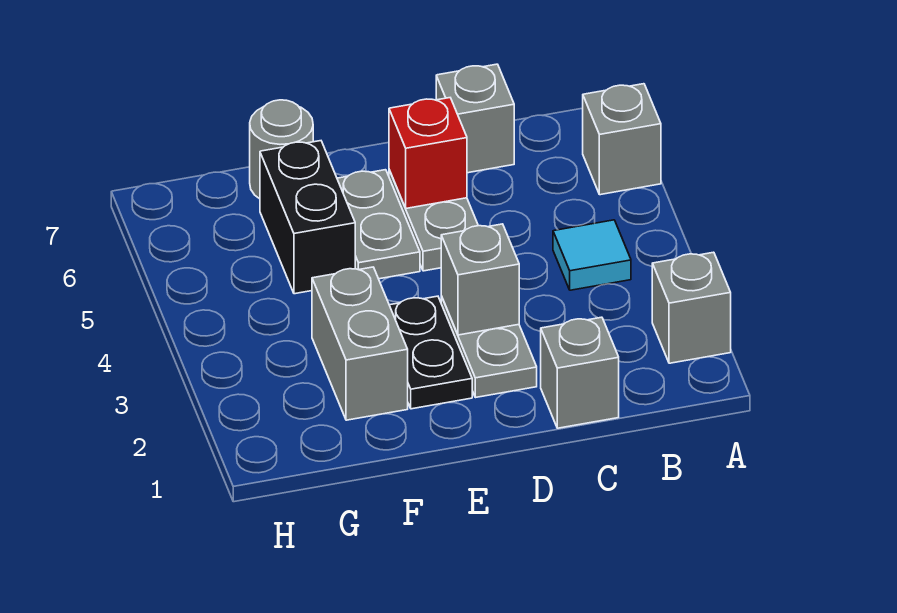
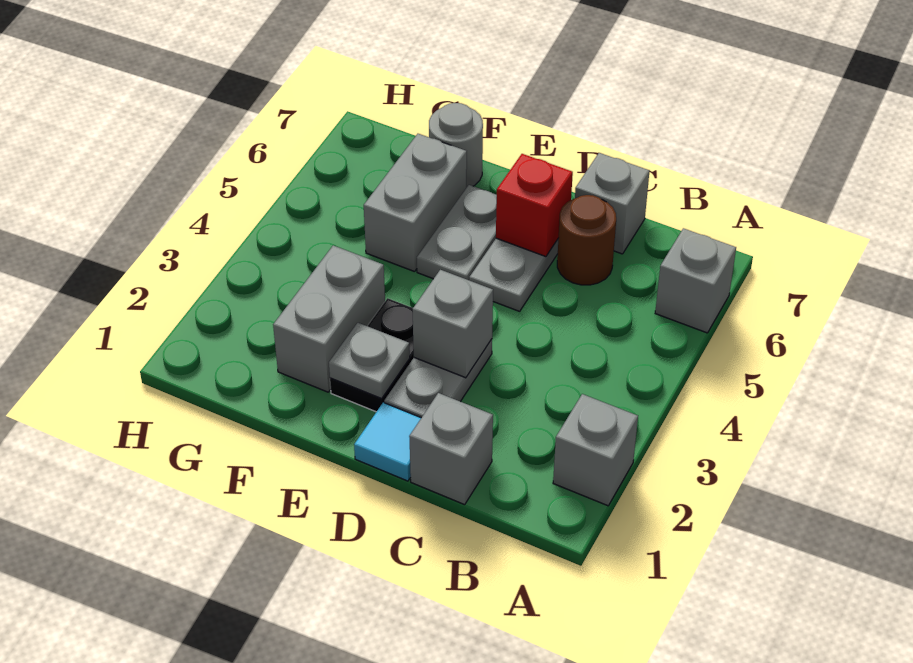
cyan 1x1 tile [553,220,631,290] -> cyan 1x1 tile moved to [354,403,421,481]
none -> brown 1x1 round brick [557,195,616,285]
none -> grey 1x1 plate [329,323,410,398]
black 1x2 brick [260,141,355,294] -> grey 1x2 brick [364,134,467,272]

